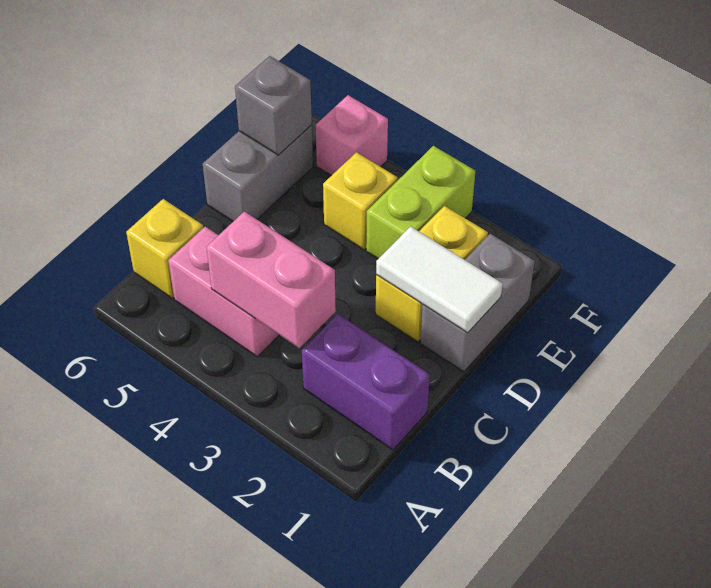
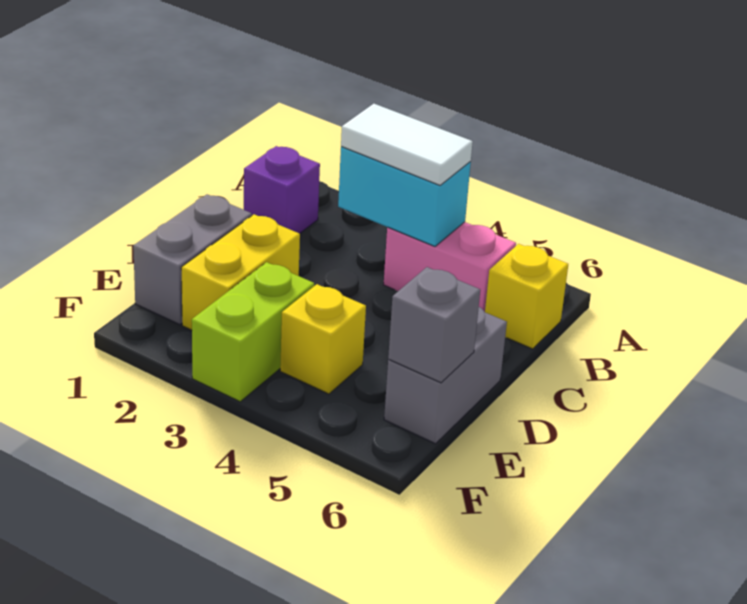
purple 1x2 brick [302,314,430,450] -> purple 1x1 brick [244,146,320,234]
pink 1x2 brick [207,211,336,348] -> cyan 1x2 brick [338,147,471,247]
white 1x2 tile [376,226,503,333] -> white 1x2 tile moved to [341,104,473,185]
pink 1x1 brick [316,95,388,176] -> none

